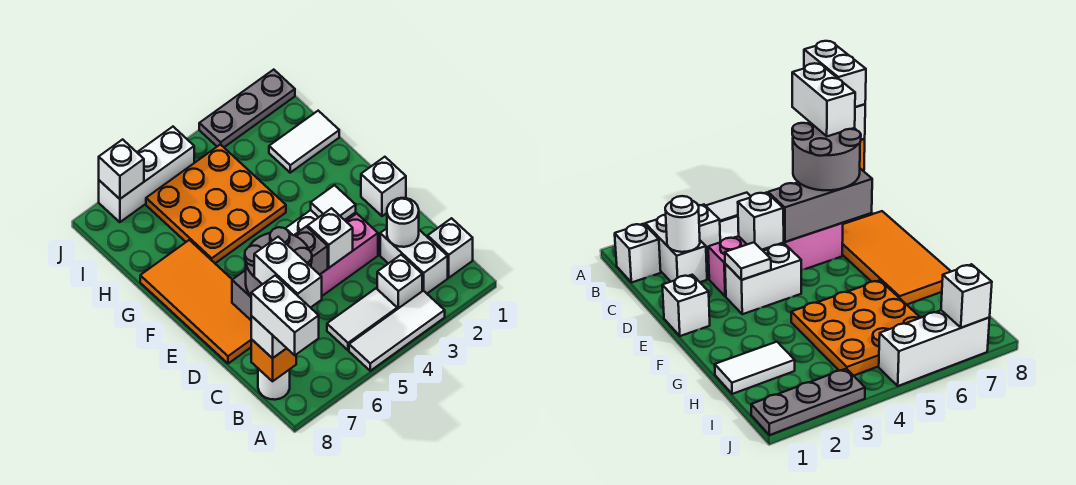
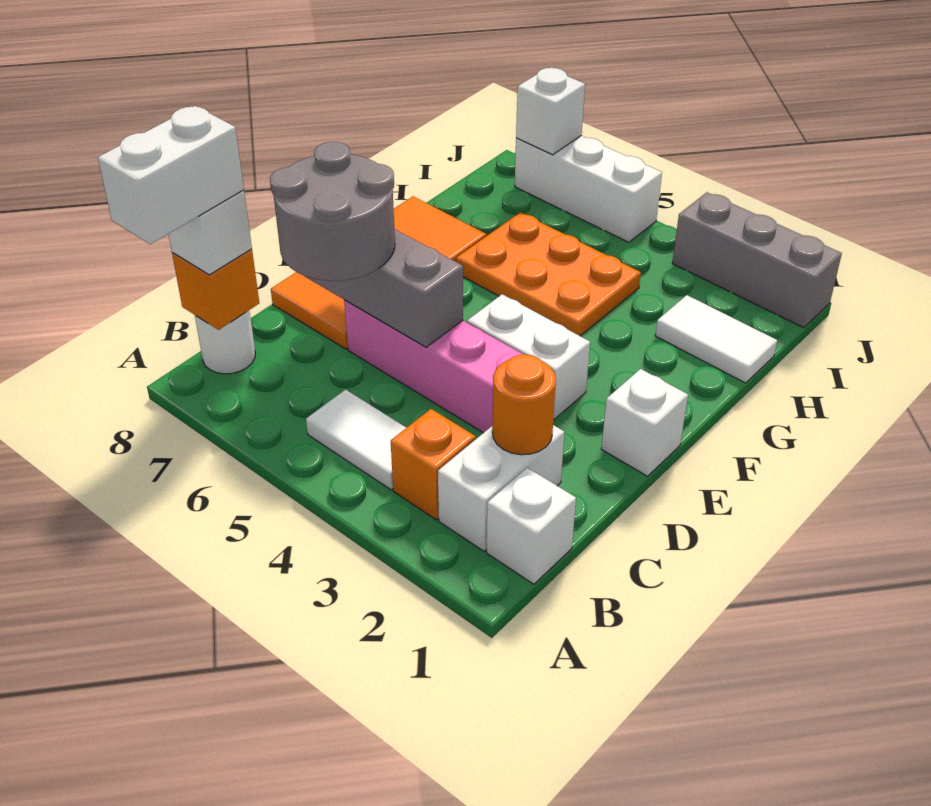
white 1x3 tile [349,291,445,371] -> none
white 1x1 brick [377,255,422,309] -> orange 1x1 brick [391,409,476,520]
white 1x2 brick [254,237,322,308] -> none
white 1x1 round brick [387,198,419,247] -> orange 1x1 round brick [492,355,556,455]
white 1x1 brick [308,208,353,268] -> none
white 1x1 tile [311,185,356,220] -> none
orange 3x3 plate [146,144,286,263] -> orange 2x3 plate [456,212,641,336]
grey 1x3 plate [199,70,295,147] -> grey 1x3 brick [672,192,842,328]

